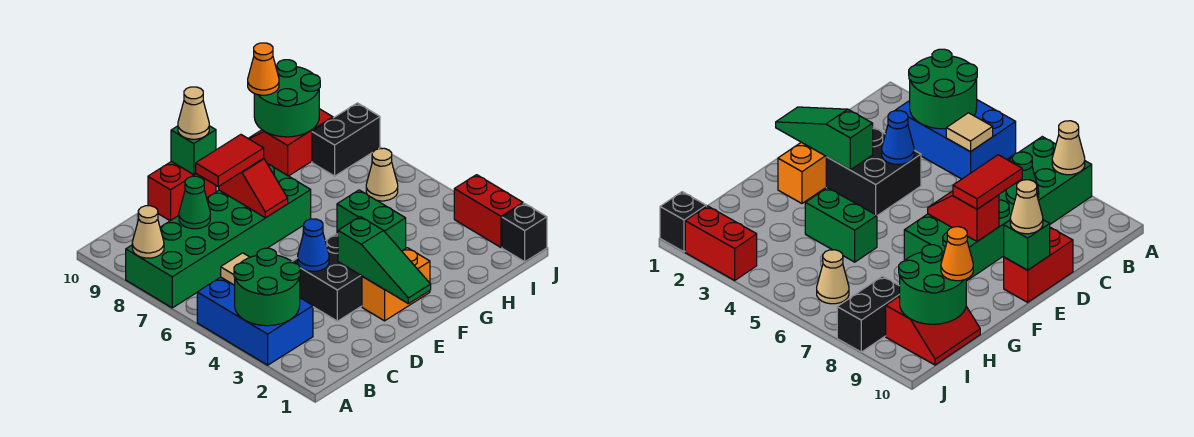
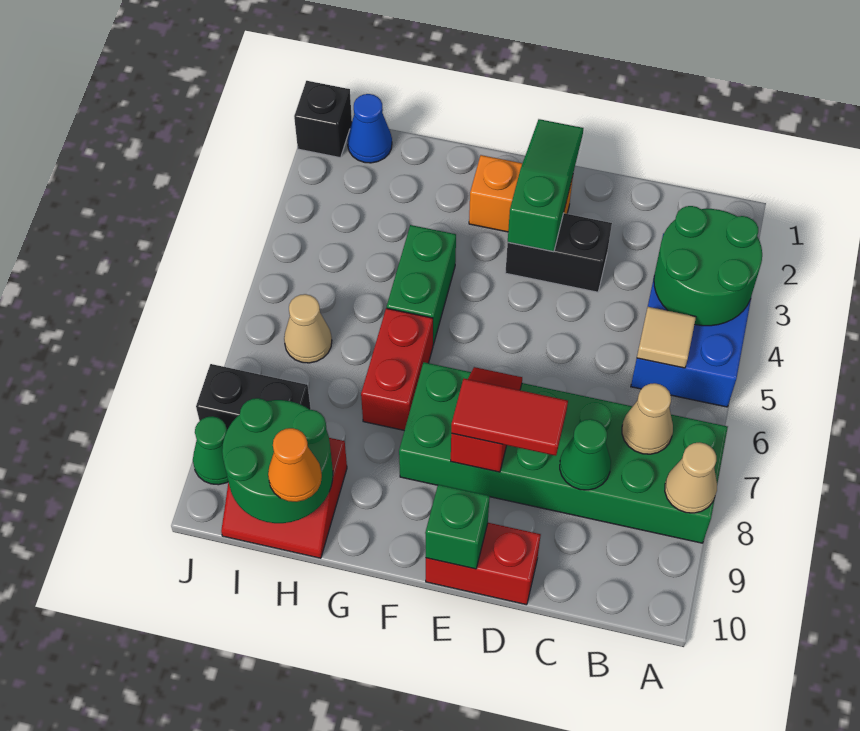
black 2x2 brick [292,234,362,321] -> black 1x2 brick [505,213,612,292]
blue 1x1 cone [298,219,329,271] -> blue 1x1 cone moved to [347,94,392,163]
tan 1x1 cone [178,87,209,139] -> tan 1x1 cone moved to [622,383,673,454]
red 1x2 brick [454,175,523,247] -> red 1x2 brick moved to [361,308,433,430]
none -> green 1x1 cone [193,416,228,485]

